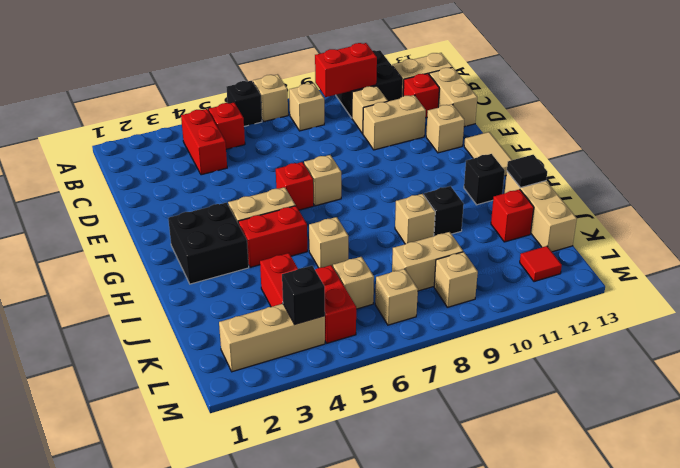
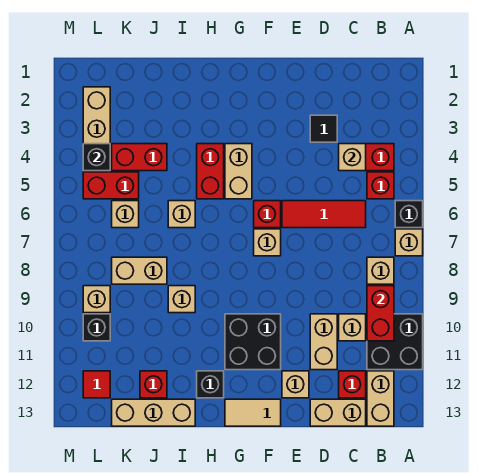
none -> red 1x3 tile [282,201,366,228]
black 2x2 brick [168,203,249,284] -> black 2x2 brick moved to [225,314,281,370]
black 1x1 brick [424,186,464,236] -> black 1x1 brick moved to [83,314,110,341]
black 1x1 tile [507,155,547,188] -> black 1x1 tile moved to [310,115,337,142]
tan 1x2 brick [392,232,463,291] -> tan 1x2 brick turned to [112,257,167,284]
tan 1x1 brick [375,269,418,325] -> tan 1x1 brick moved to [339,144,366,171]

